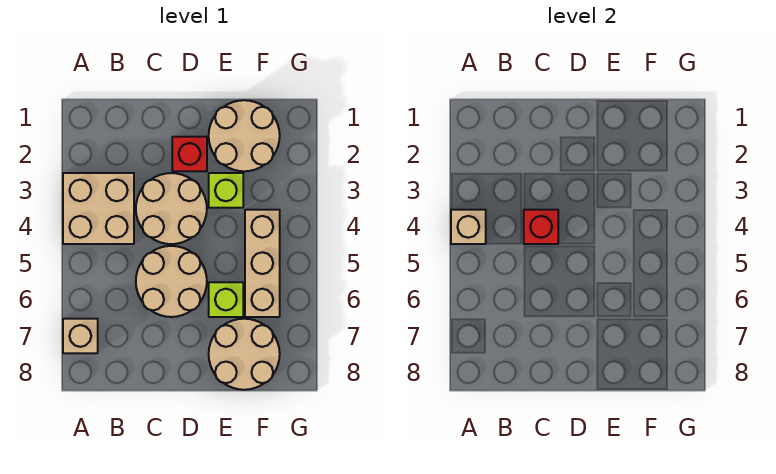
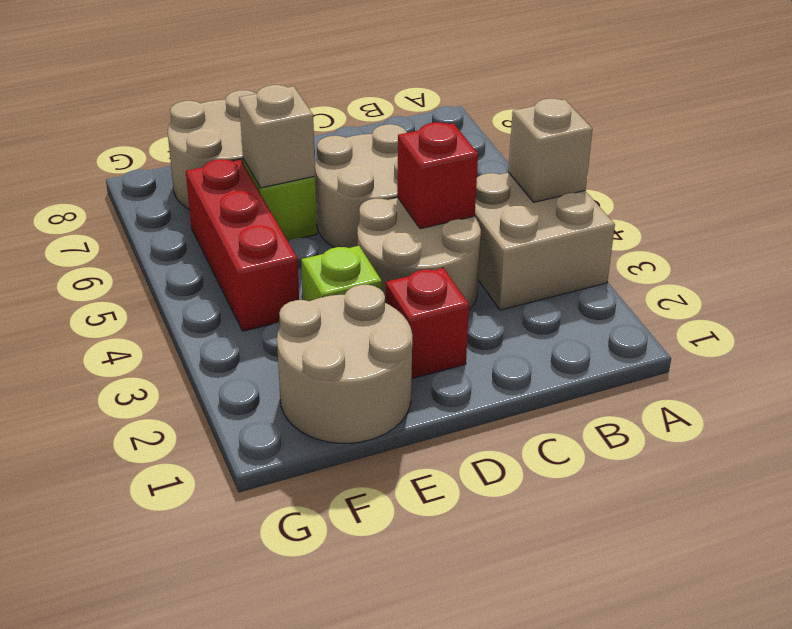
tan 1x1 brick [63,319,98,353] -> tan 1x1 brick moved to [239,85,315,188]
tan 1x3 brick [245,210,280,317] -> red 1x3 brick [186,159,299,331]

